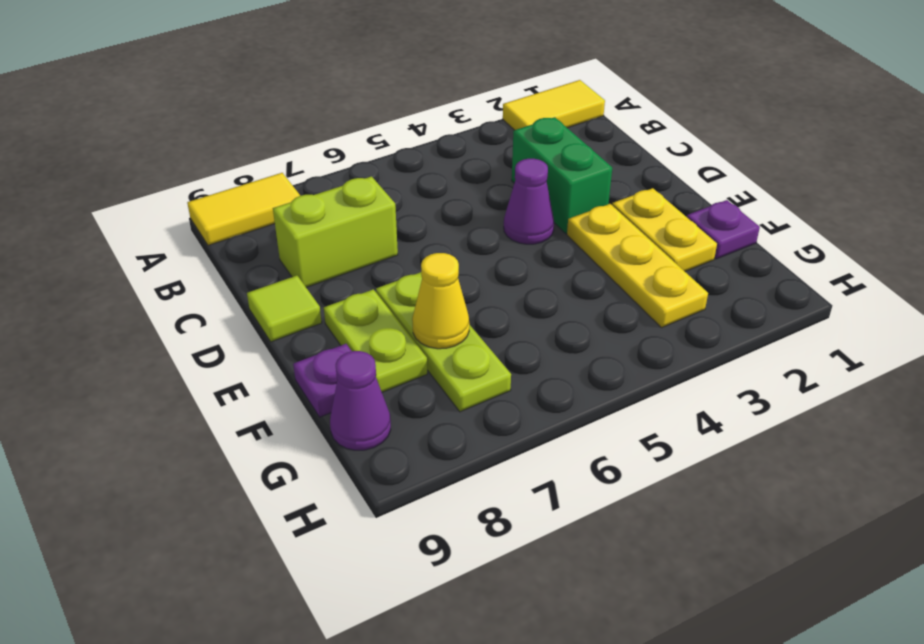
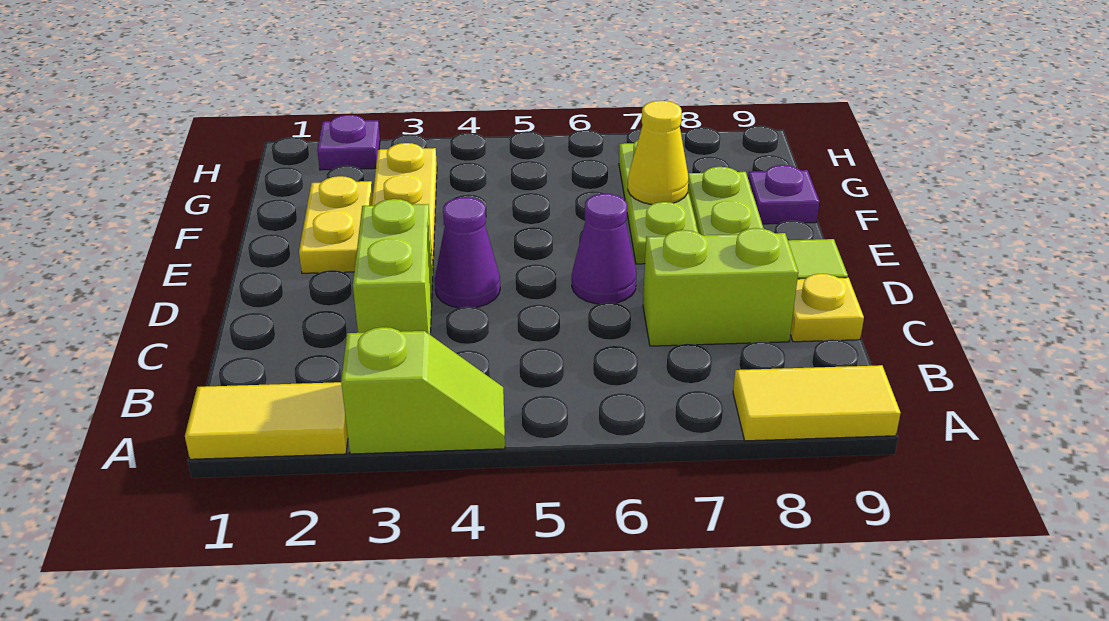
none -> lime 1x2 slope [341,327,505,454]
green 1x2 brick [512,117,612,233] -> lime 1x2 brick [353,199,433,334]
none -> yellow 1x1 plate [790,274,864,342]
purple 1x1 plate [687,200,760,259] -> purple 1x1 plate moved to [317,115,380,170]
purple 1x1 cone [330,351,391,450] -> purple 1x1 cone moved to [572,194,637,304]

